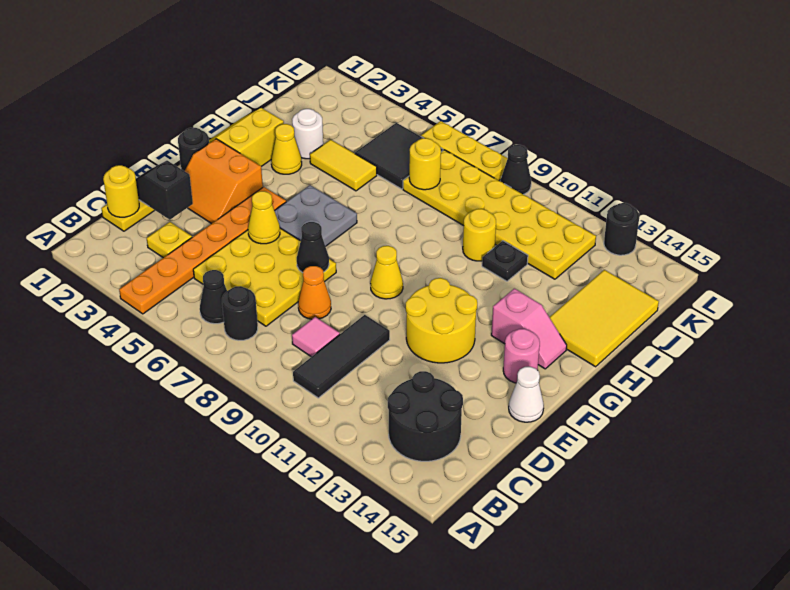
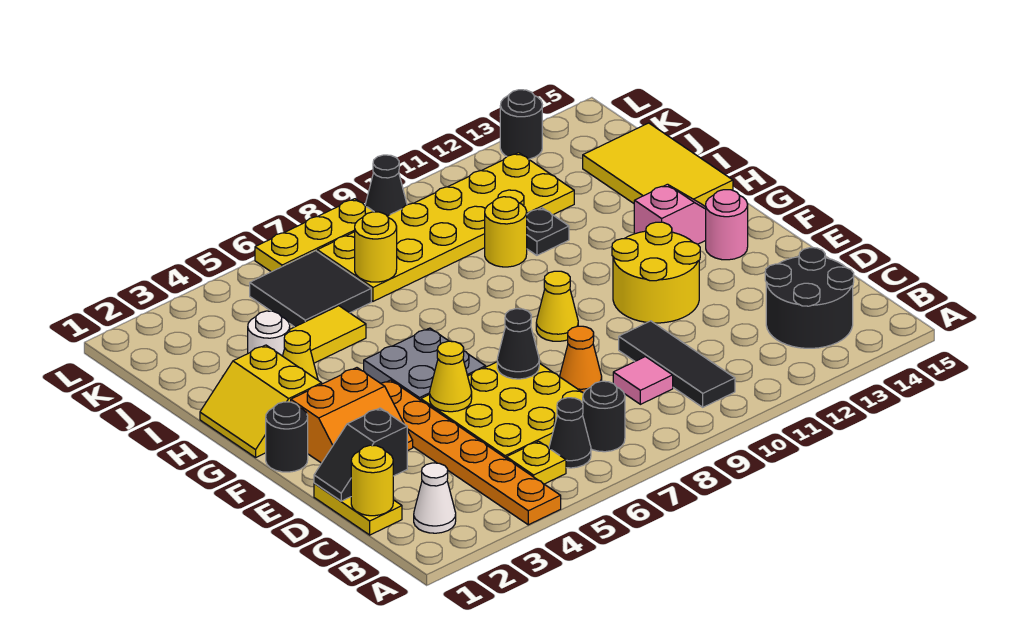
yellow 1x1 plate [147,222,192,258] -> yellow 1x1 plate moved to [506,441,566,484]
white 1x1 cone [509,367,544,422] -> white 1x1 cone moved to [414,463,456,533]

